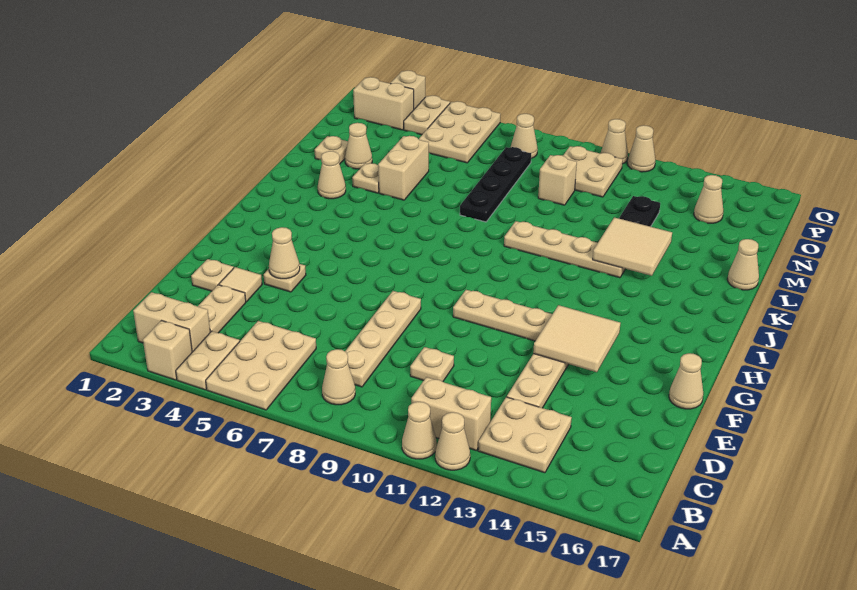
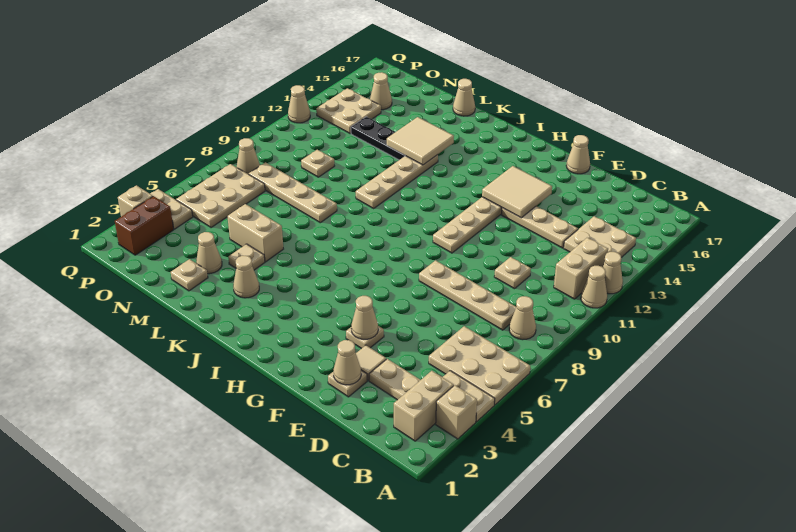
black 1x4 plate [460,147,531,222] -> tan 1x4 plate [249,162,337,223]
tan 1x1 brick [538,155,577,205] -> tan 1x1 plate [301,150,334,177]
tan 2x3 plate [419,101,501,163] -> tan 2x3 plate turned to [176,164,265,228]
tan 2x2 plate [563,146,623,197] -> tan 2x2 plate moved to [316,88,381,133]
tan 1x2 brick [353,77,414,130] -> brown 1x2 brick [115,196,174,255]
tan 1x1 cone [601,119,628,164] -> tan 1x1 cone moved to [333,340,361,385]

